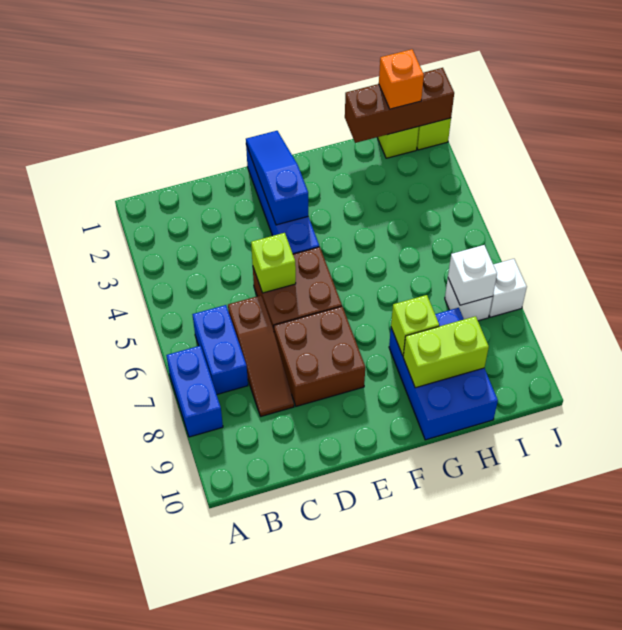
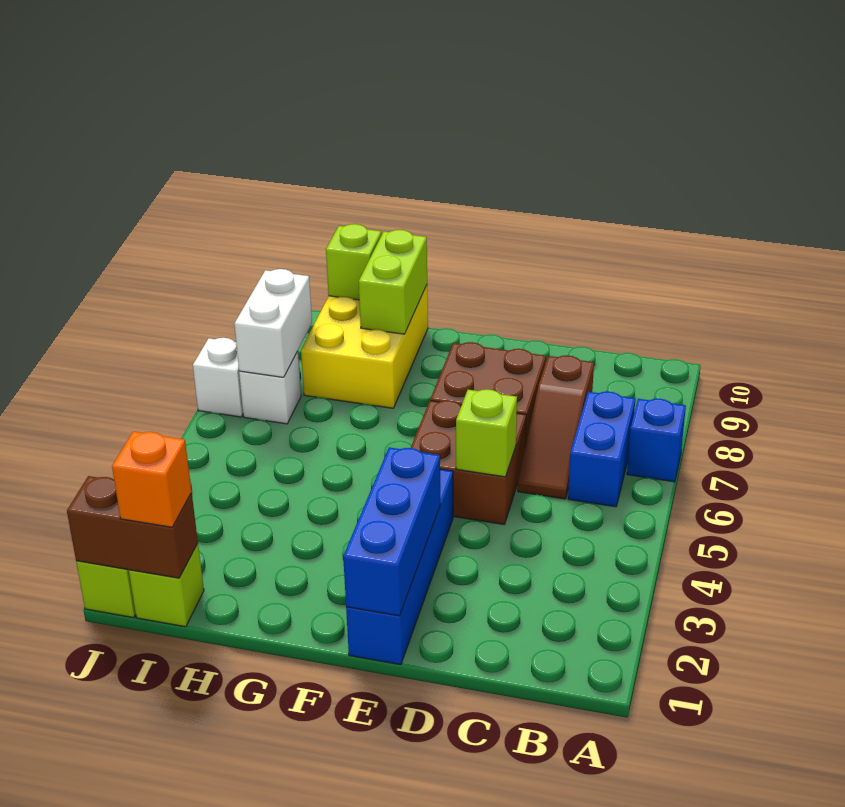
blue 1x2 brick [166,346,223,437] -> blue 1x1 brick [627,399,686,482]
brown 1x3 slope [228,295,294,416] -> brown 1x3 slope turned to [518,355,594,499]
blue 1x3 slope [246,131,308,225] -> blue 1x3 brick [343,447,440,616]
blue 2x3 brick [389,308,498,440] -> yellow 2x3 brick [301,285,428,408]
lime 1x1 brick [391,295,439,356] -> lime 1x1 brick moved to [326,224,381,300]
lime 1x2 brick [403,316,489,388] -> lime 1x2 brick turned to [359,230,427,334]
brown 1x3 brick [345,68,454,143] -> brown 1x2 brick [67,476,198,578]
white 1x1 brick [448,245,497,305] -> white 1x2 brick [234,269,312,377]

